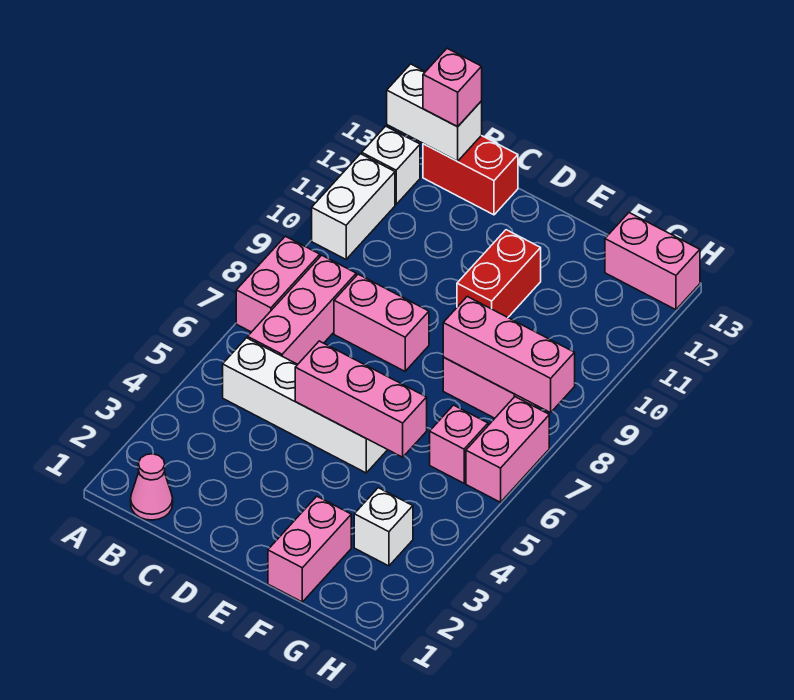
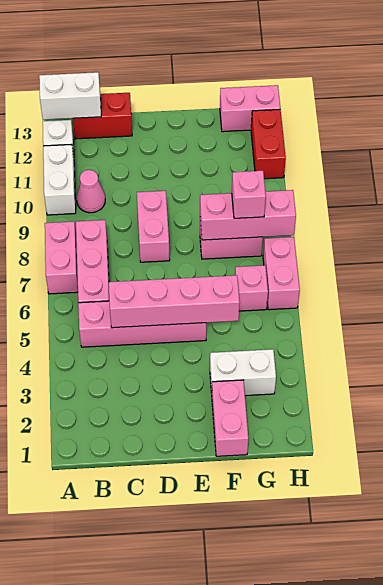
pink 1x1 cone [131,454,173,520] -> pink 1x1 cone moved to [77,170,105,213]
white 1x4 brick [223,338,387,473] -> pink 1x4 brick [78,301,206,347]
pink 1x1 brick [423,48,482,126] -> pink 1x1 brick moved to [232,171,266,218]
pink 1x2 brick [334,274,429,371] -> pink 1x2 brick turned to [137,191,170,262]
pink 1x3 brick [295,341,427,457] -> pink 1x4 brick [109,275,240,328]
red 1x2 brick [457,230,541,317] -> red 1x2 brick moved to [251,109,286,179]
white 1x1 brick [354,488,413,566] -> white 1x2 brick [210,349,276,396]

